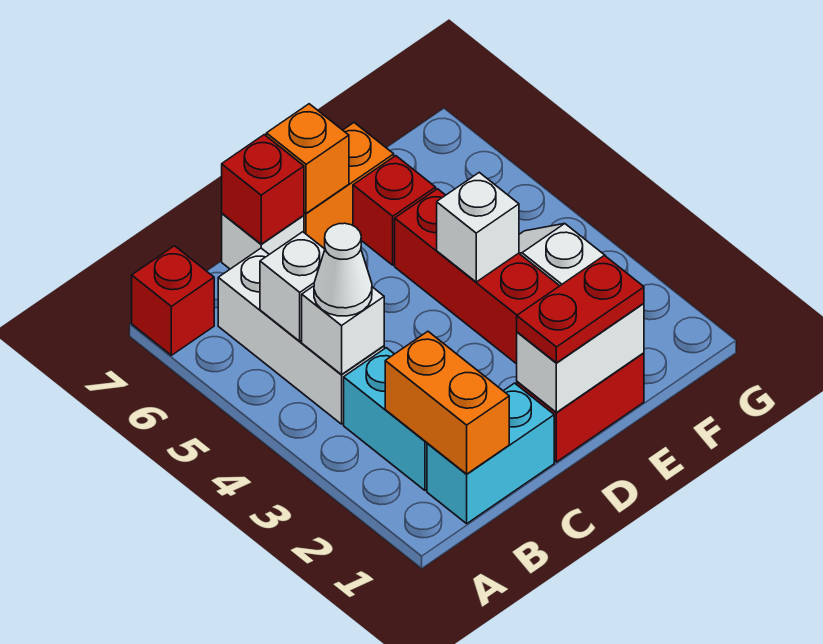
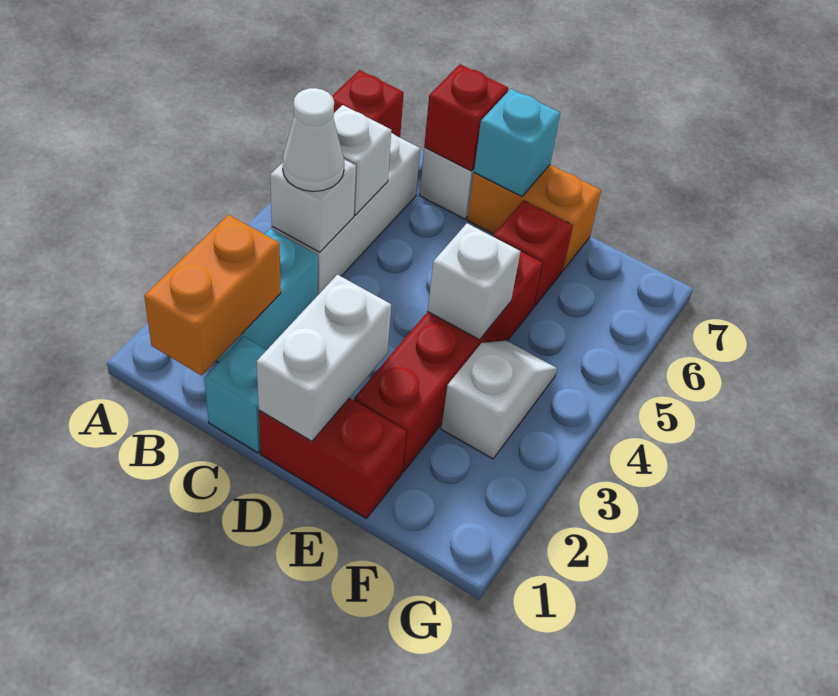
cyan 1x2 brick [427,383,554,524] -> cyan 1x1 brick [204,337,266,453]
white 1x2 brick [517,303,644,412] -> white 1x2 brick turned to [257,275,391,441]
red 1x2 plate [517,255,644,363] -> none
orange 1x1 brick [266,104,349,213] -> cyan 1x1 brick [474,89,560,196]

